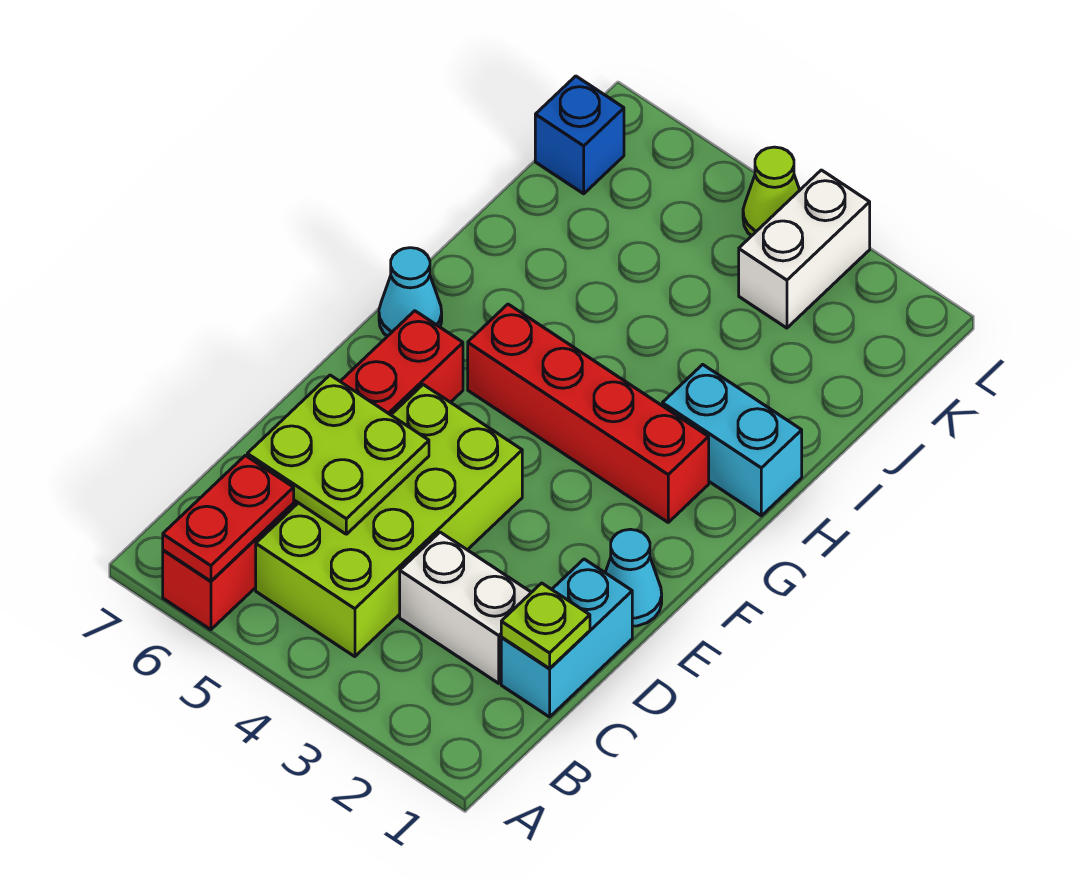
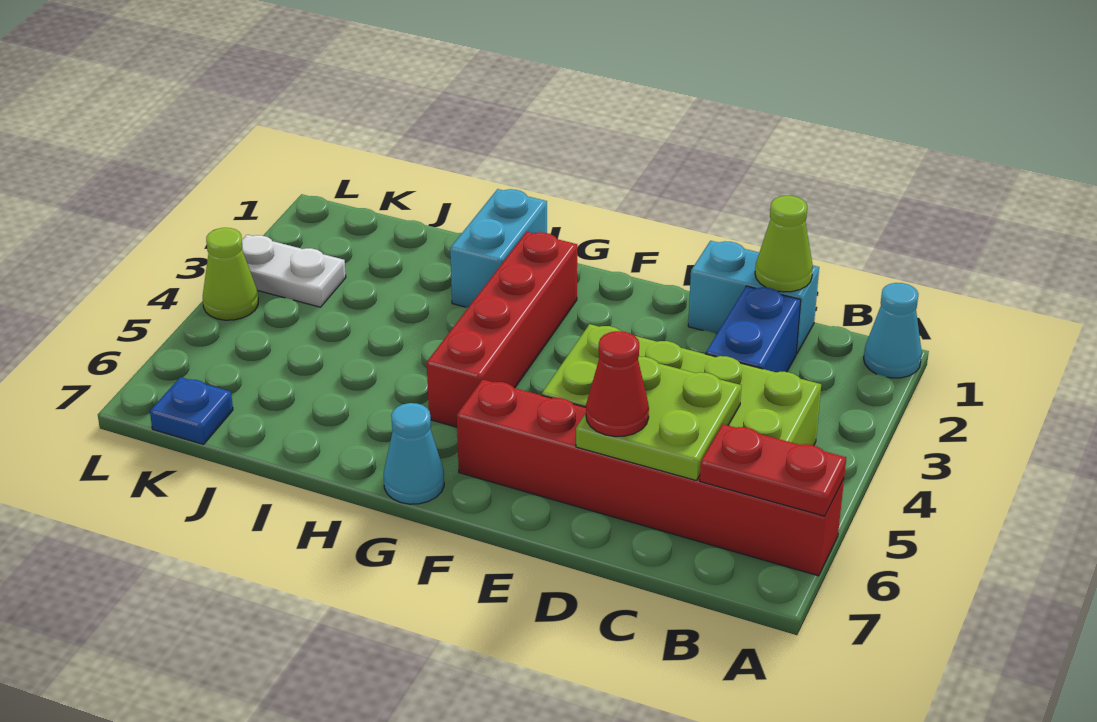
lime 1x1 plate [501,583,590,668] -> lime 1x1 cone [755,196,813,292]
white 1x2 brick [400,532,531,683] -> blue 1x2 brick [706,286,801,372]
none -> red 1x1 cone [586,331,649,437]
cyan 1x1 cone [605,529,662,626] -> cyan 1x1 cone moved to [864,283,922,378]
white 1x2 brick [739,170,870,328] -> white 1x2 plate [242,235,346,307]
blue 1x1 brick [535,76,624,194] -> blue 1x1 plate [150,377,233,444]

